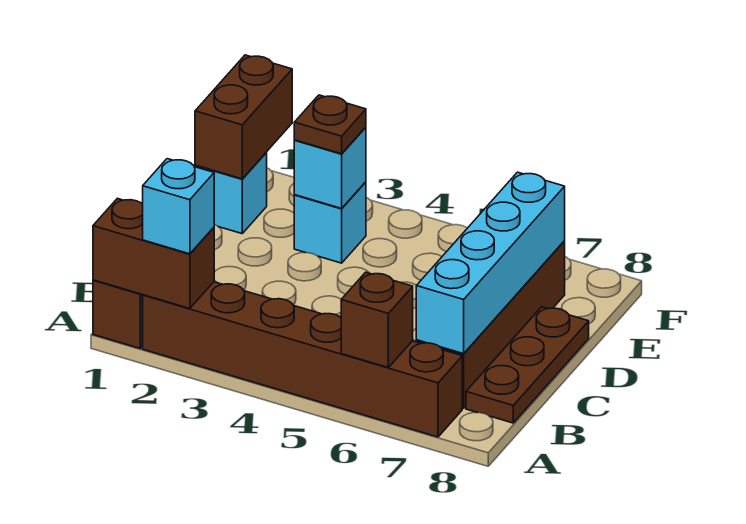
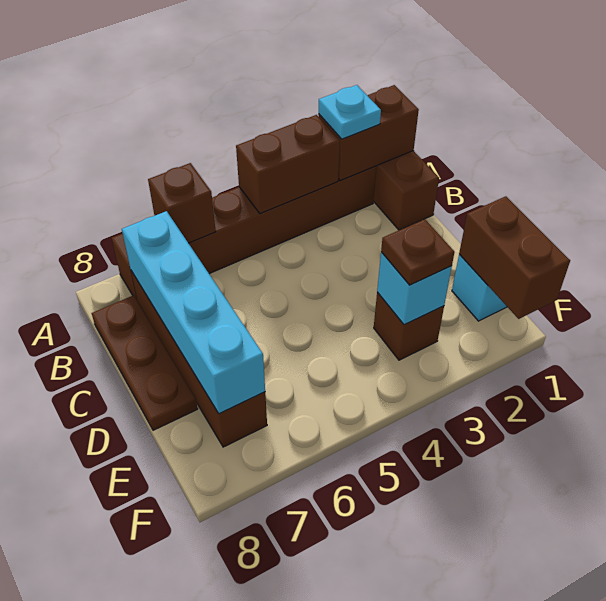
cyan 1x1 brick [143,159,214,254] -> cyan 1x1 plate [319,85,381,139]
none -> brown 1x2 brick [236,115,340,214]
cyan 1x1 brick [294,182,366,263] -> brown 1x1 brick [374,292,444,360]

